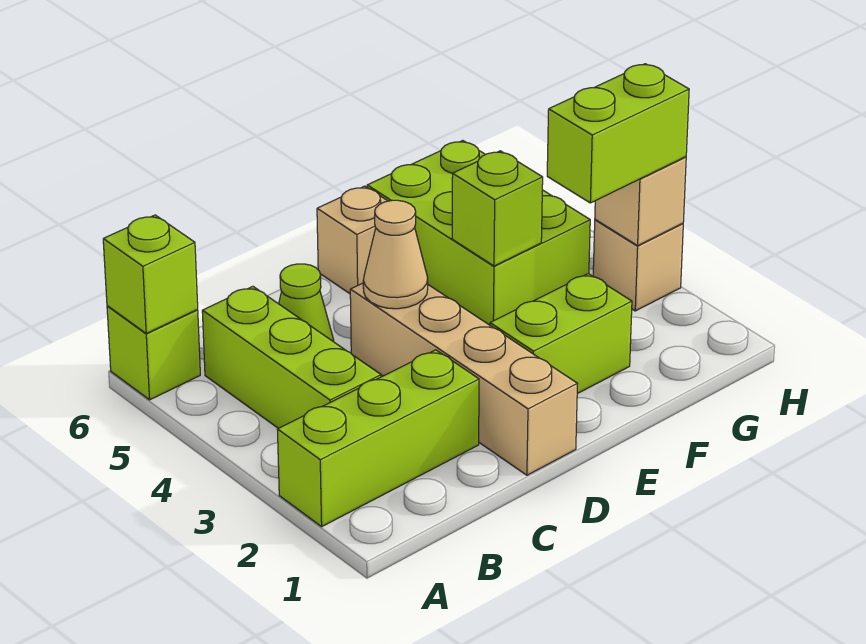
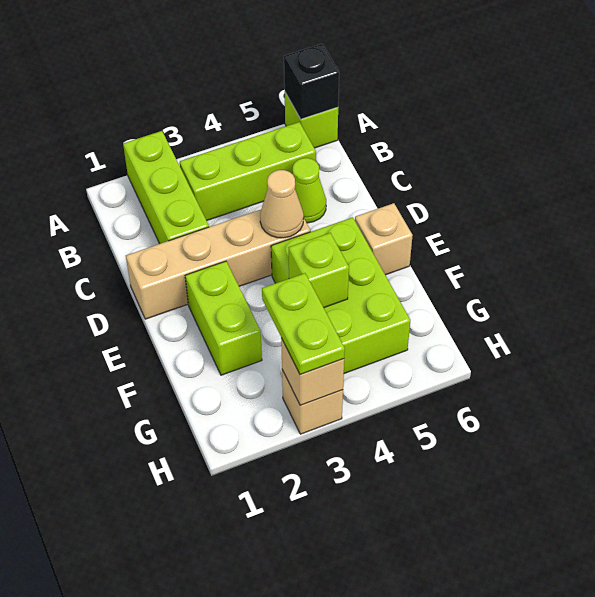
lime 1x1 brick [103,215,198,333] -> black 1x1 brick [284,44,339,119]
lime 2x3 brick [367,141,590,325] -> lime 2x3 brick turned to [271,217,410,373]
lime 1x2 brick [547,64,689,203] -> lime 1x2 plate [262,273,345,375]

